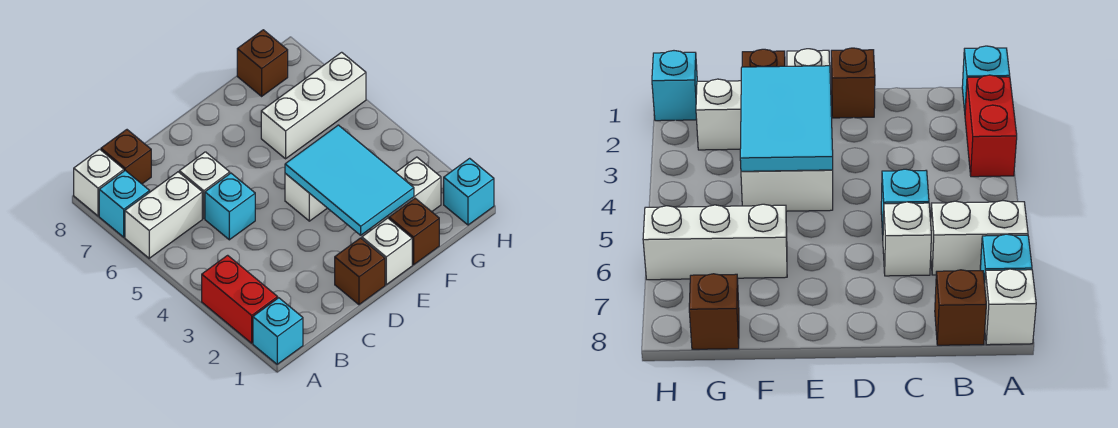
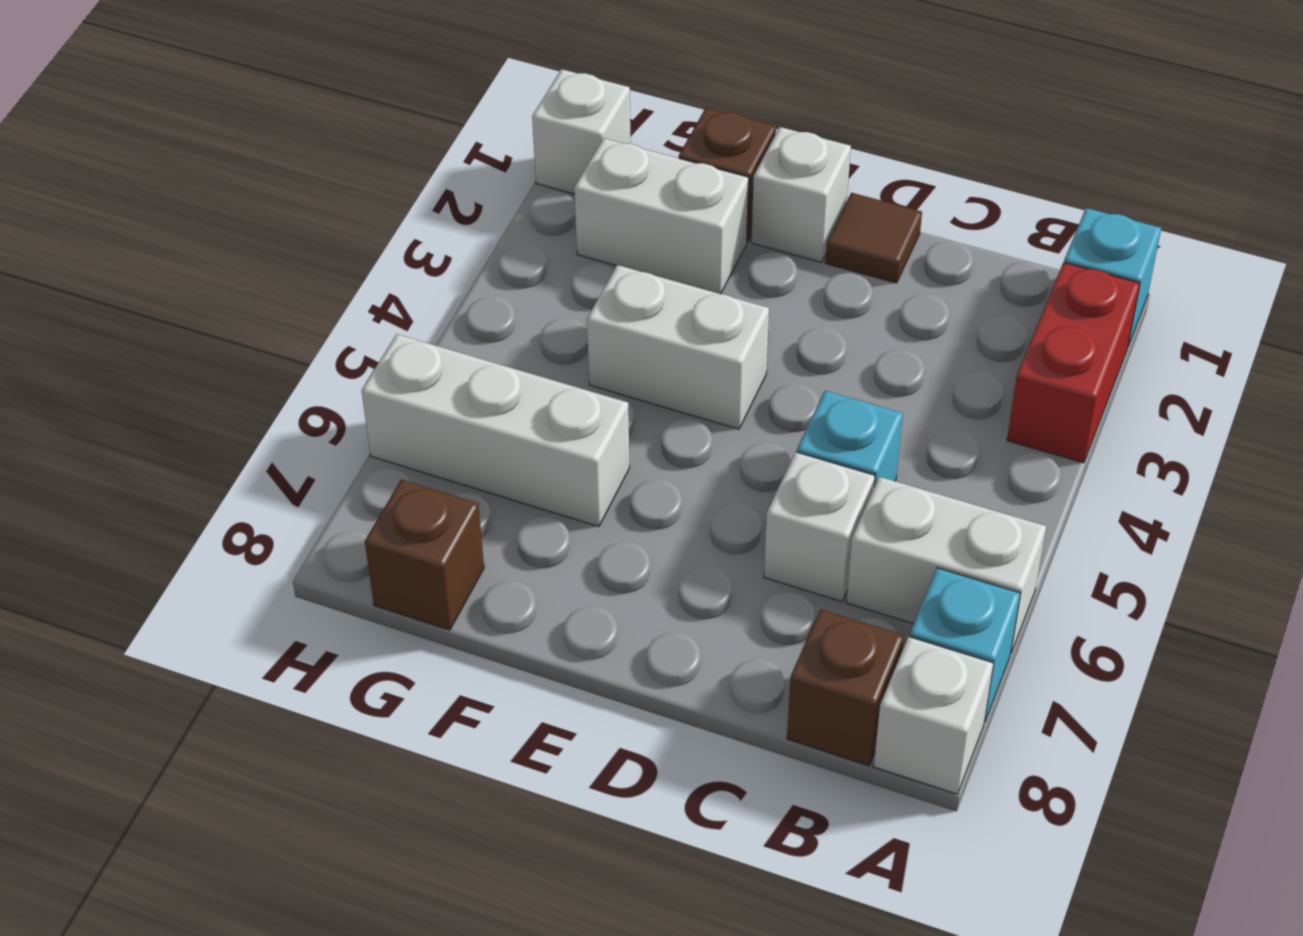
brown 1x1 brick [335,238,385,305] -> brown 1x1 tile [825,193,922,283]
cyan 2x3 tile [285,125,414,235] -> none
cyan 1x1 brick [444,158,494,225] -> white 1x1 brick [532,69,631,194]

